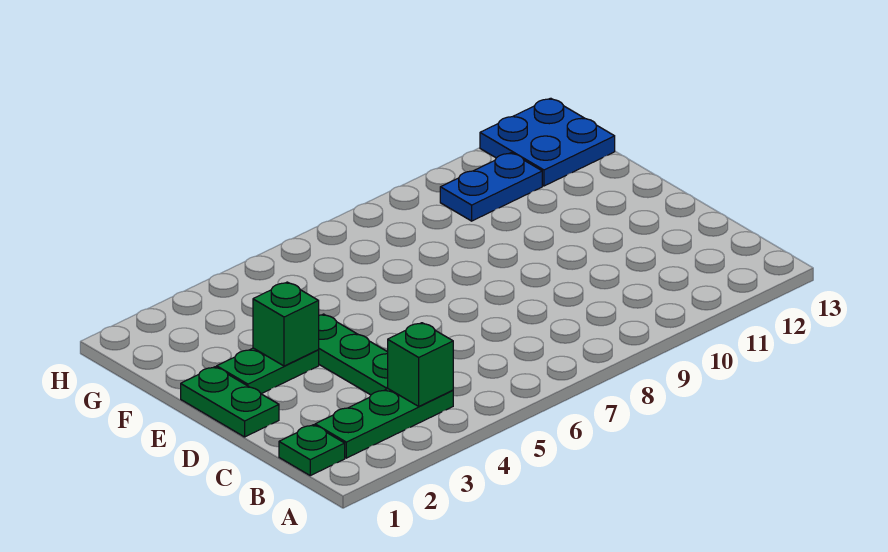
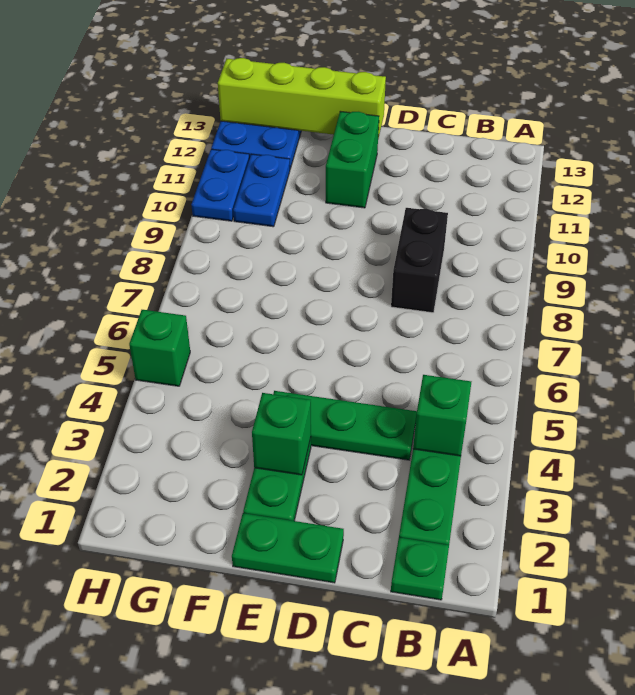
none -> black 1x2 brick [391,208,448,313]
none -> green 1x2 brick [326,111,379,208]
none -> lime 1x4 brick [218,58,386,139]
none -> green 1x1 brick [129,310,190,386]
none -> blue 1x2 plate [191,149,249,221]

